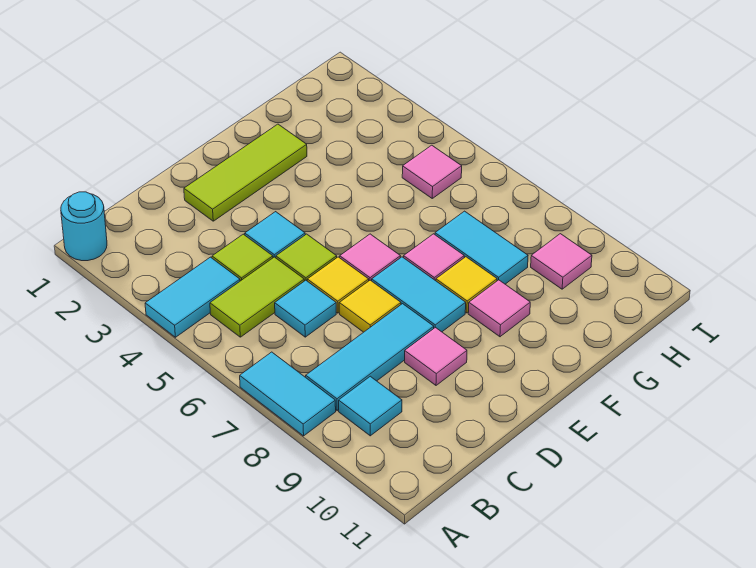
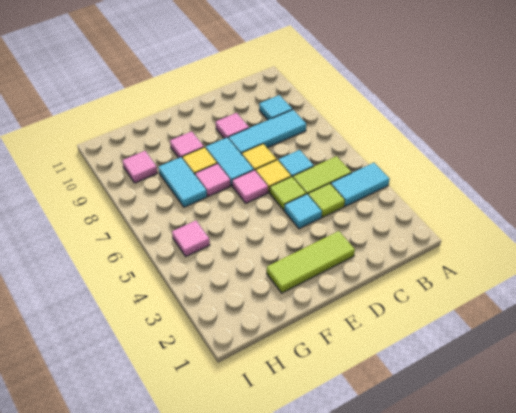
cyan 1x1 round brick [61,192,107,261] -> none
cyan 1x2 tile [240,352,336,436] -> none

